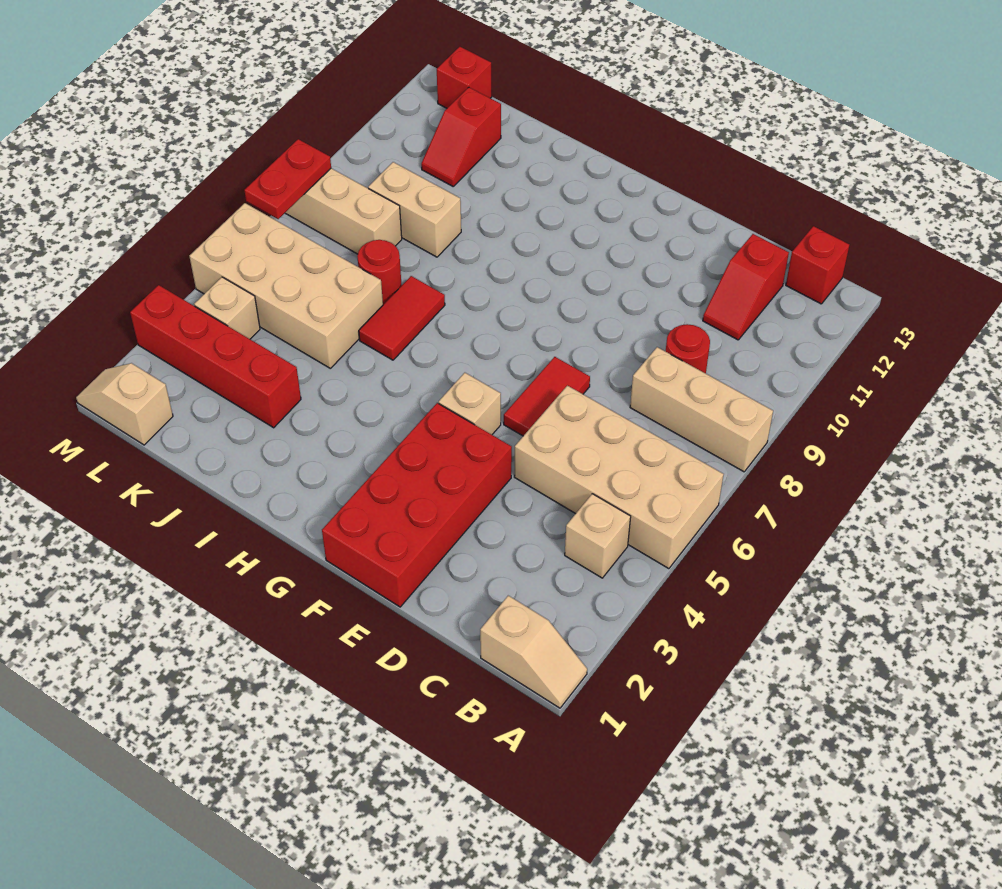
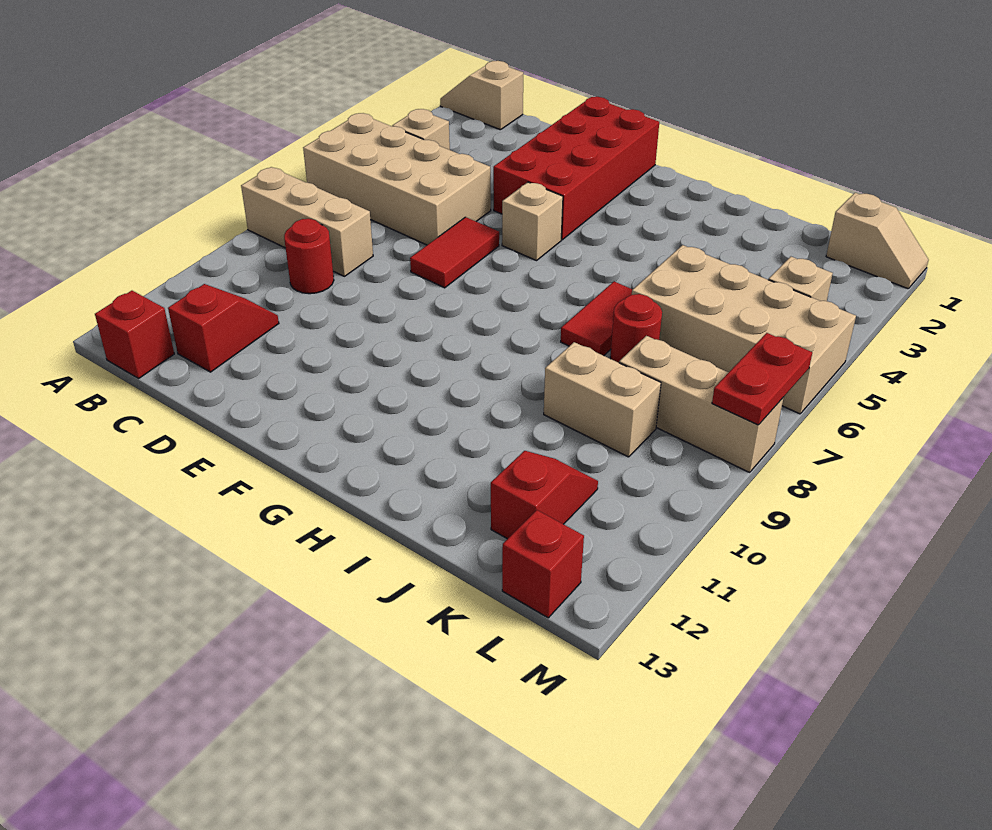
red 1x4 brick [130,285,301,428] -> none

